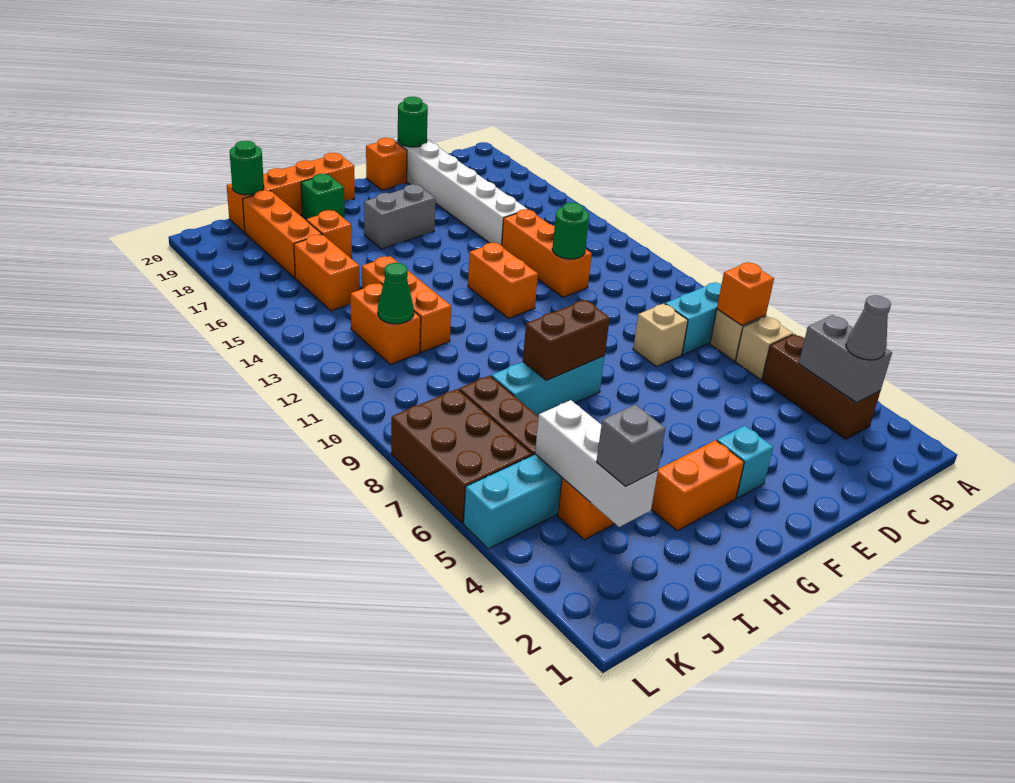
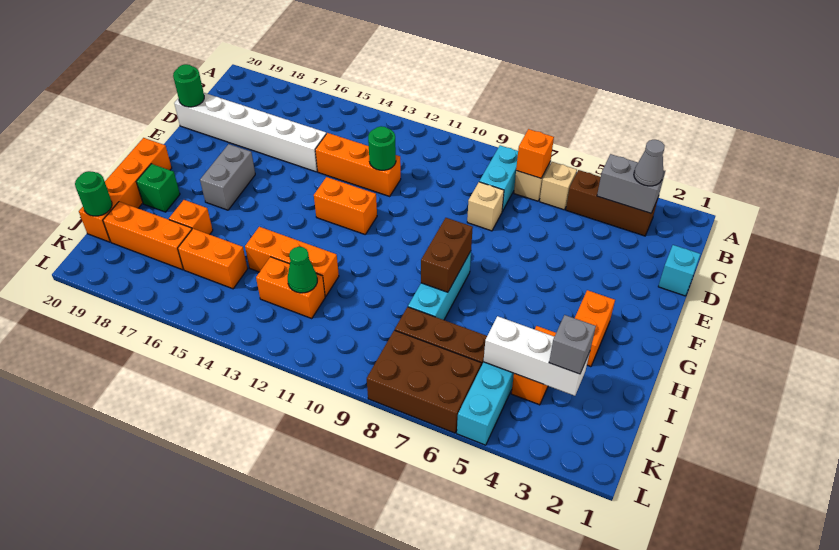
orange 1x1 brick [366,138,407,190] -> none
cyan 1x1 brick [717,426,773,498] -> cyan 1x1 brick moved to [658,245,700,296]

